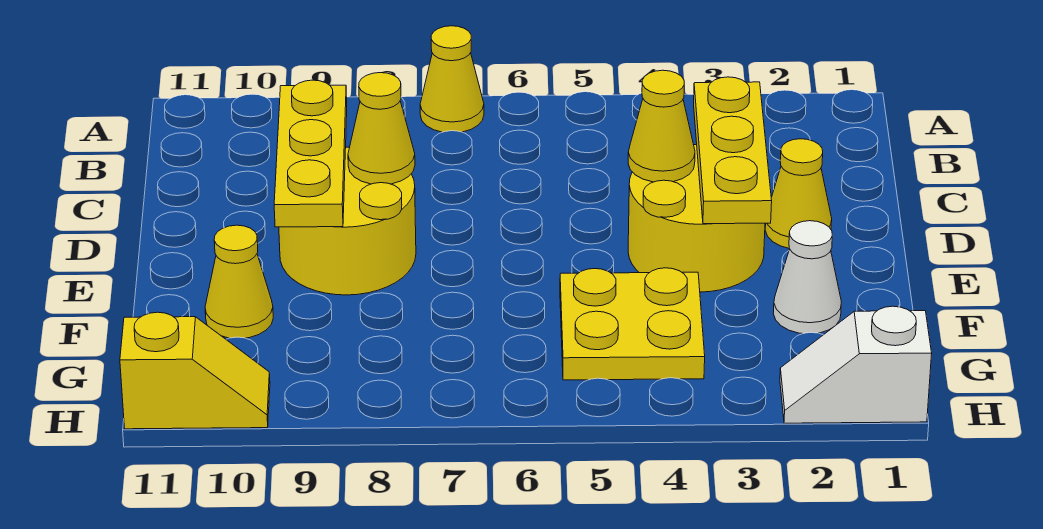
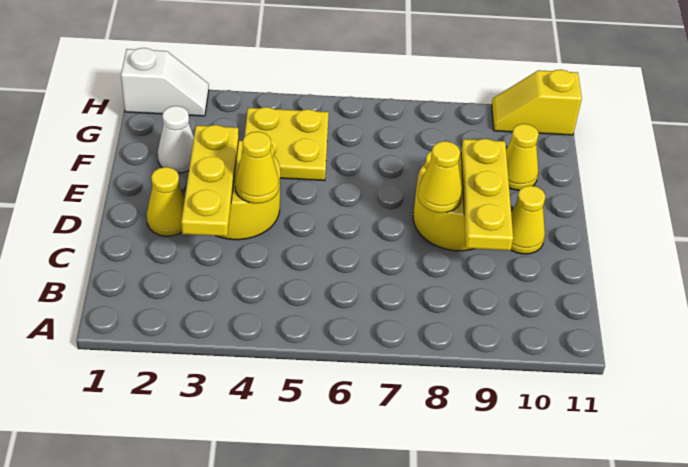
yellow 1x1 cone [420,26,484,132] -> yellow 1x1 cone moved to [511,186,545,254]

